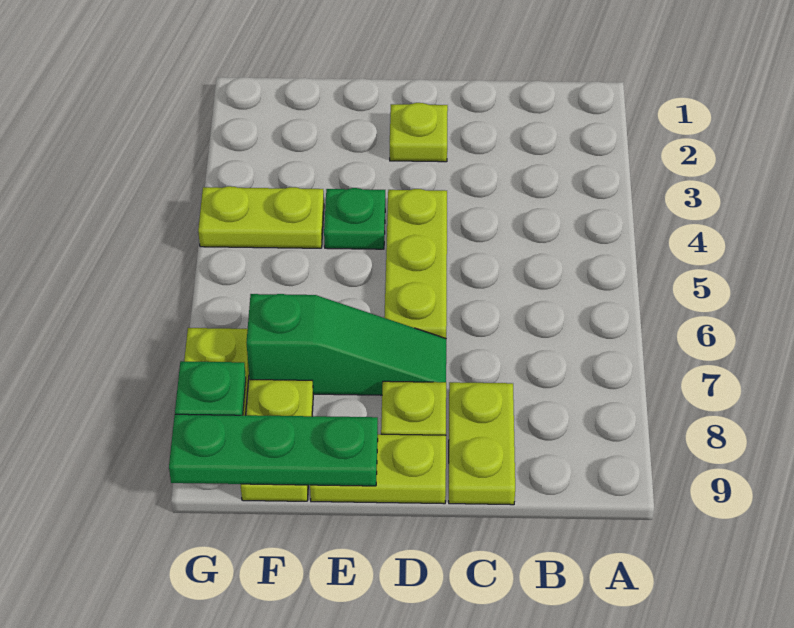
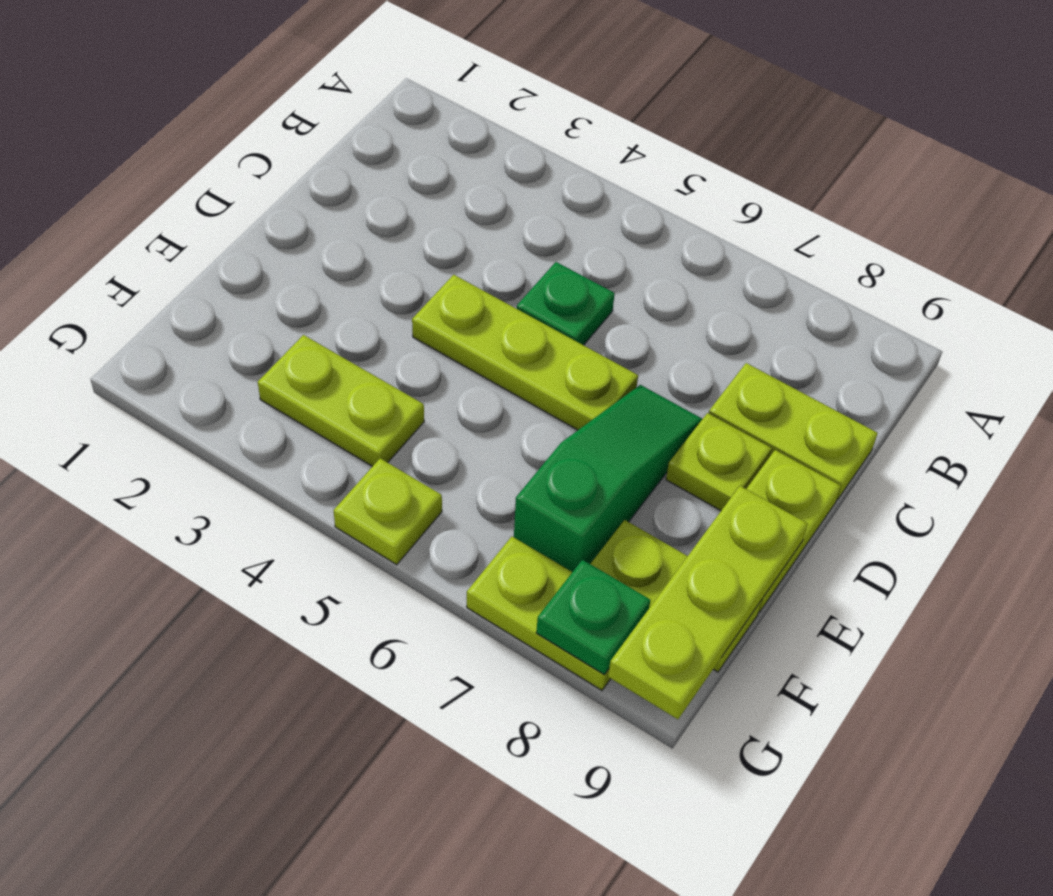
lime 1x1 plate [390,103,448,162] -> lime 1x1 plate moved to [334,458,442,565]
green 1x1 plate [324,188,385,249] -> green 1x1 plate moved to [517,262,615,345]
green 1x3 plate [169,414,378,486] -> lime 1x3 plate [608,486,808,719]
lime 1x2 plate [198,186,324,248] -> lime 1x2 plate turned to [258,335,424,466]

